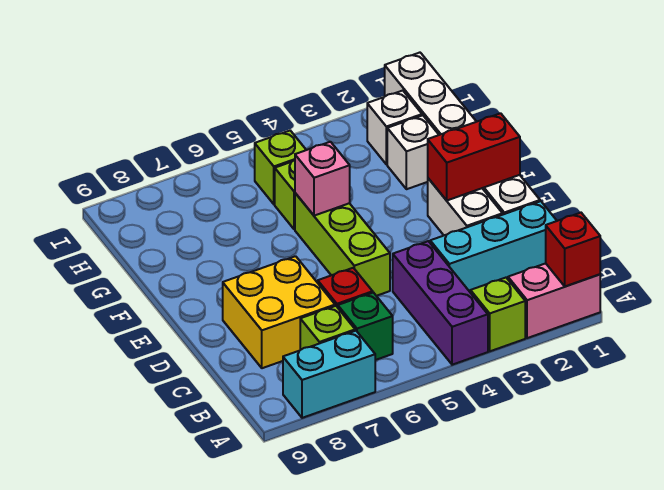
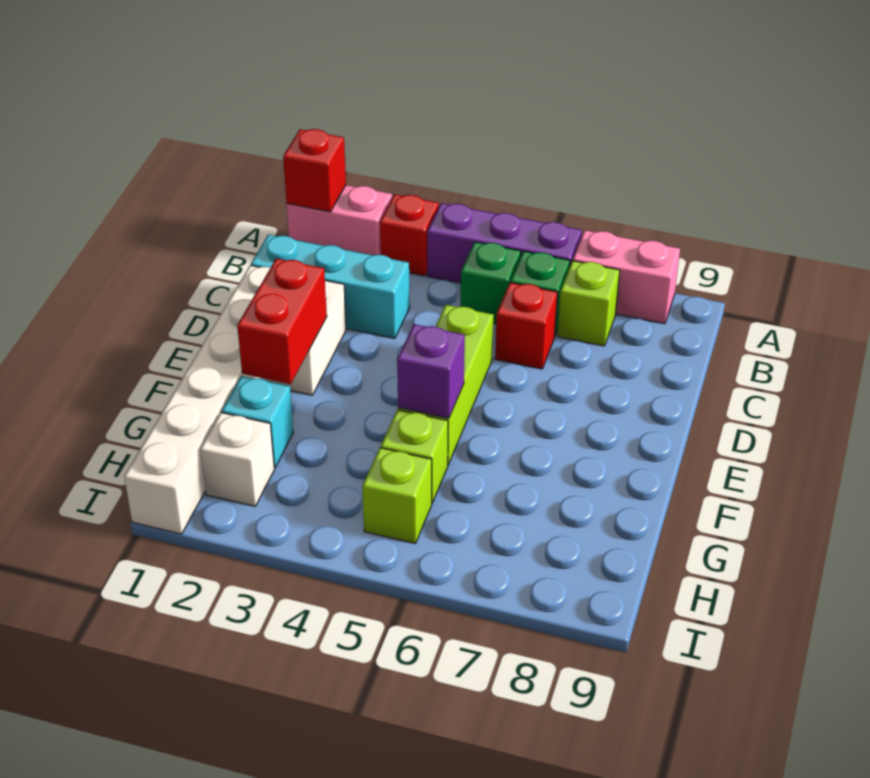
lime 1x1 brick [470,278,525,351] -> red 1x1 brick [380,194,439,276]
purple 1x3 brick [393,241,488,365] -> purple 1x3 brick turned to [427,203,582,283]
cyan 1x2 brick [283,331,375,418] -> pink 1x2 brick [573,230,680,324]
none -> green 1x1 brick [460,242,521,324]
yellow 2x2 brick [223,256,335,368] -> none
red 1x2 brick [428,113,520,200] -> red 1x2 brick turned to [237,259,327,384]
pink 1x1 brick [295,142,350,216] -> purple 1x1 brick [397,324,465,418]
white 1x1 brick [387,115,439,189] -> cyan 1x1 brick [222,376,293,468]

